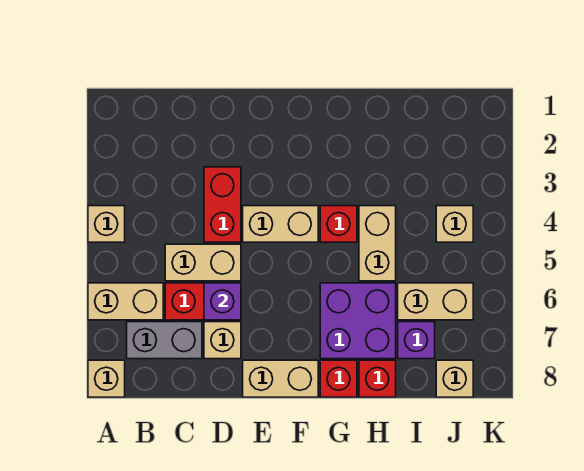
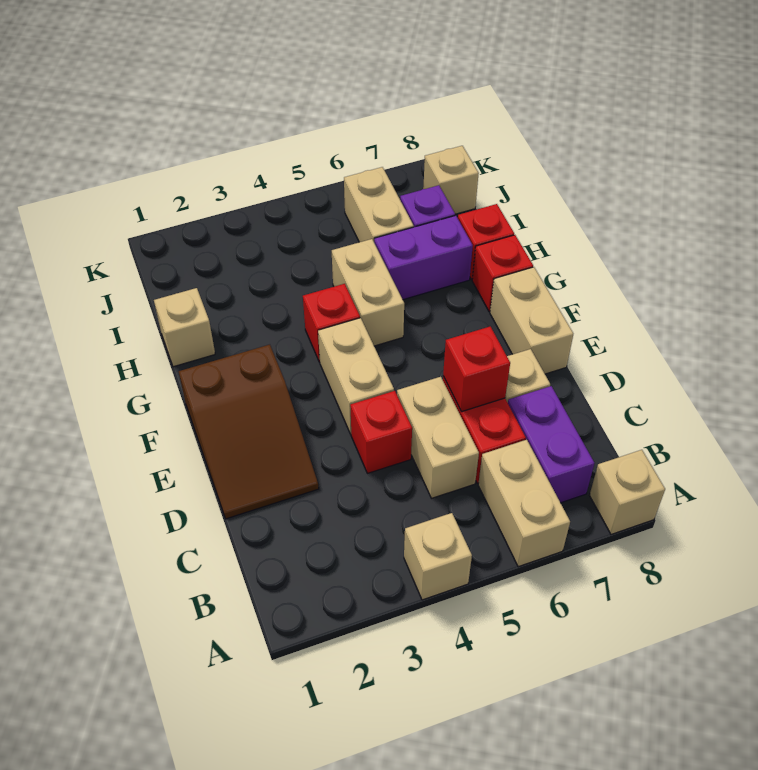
grey 1x2 brick [127,322,202,359] -> purple 1x2 brick [508,386,594,503]
none -> brown 2x3 slope [179,345,319,519]
red 1x2 brick [204,167,241,242] -> red 1x1 brick [350,391,412,473]
purple 1x1 brick [204,283,241,320] -> red 1x1 brick [443,327,510,412]
purple 2x2 brick [320,283,396,359] -> purple 1x2 brick [374,215,473,300]
tan 1x2 brick [359,206,396,281] -> tan 1x2 brick turned to [332,239,404,346]
tan 1x1 brick [436,206,473,242] -> tan 1x1 brick moved to [154,288,215,367]

